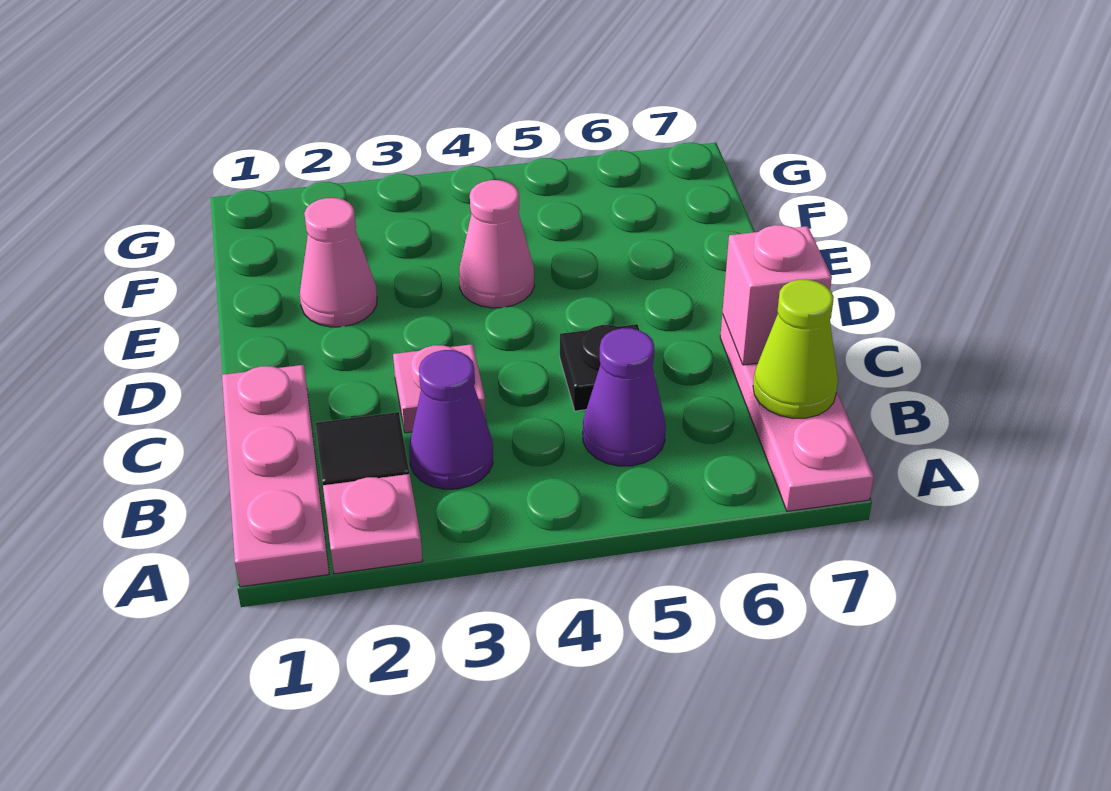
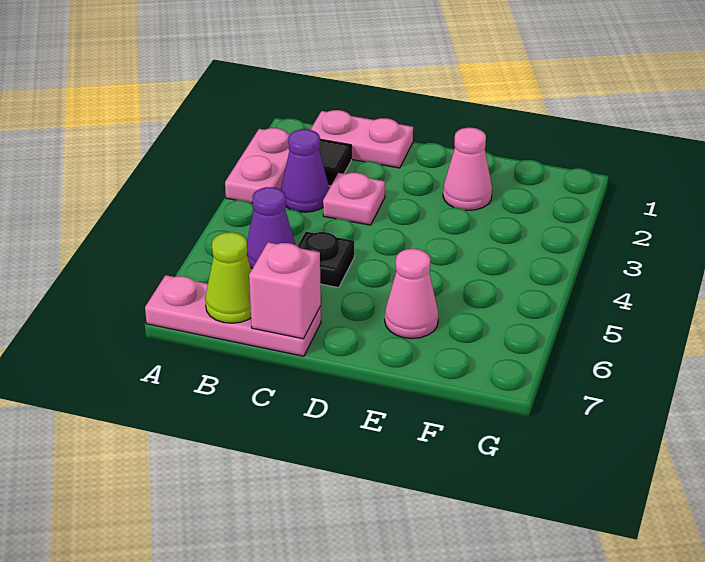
pink 1x3 plate [222,365,329,587] -> pink 1x2 plate [310,110,413,168]
pink 1x1 plate [323,474,422,574] -> pink 1x2 plate [225,128,290,203]
pink 1x1 cone [459,180,534,308] -> pink 1x1 cone moved to [385,249,438,339]

